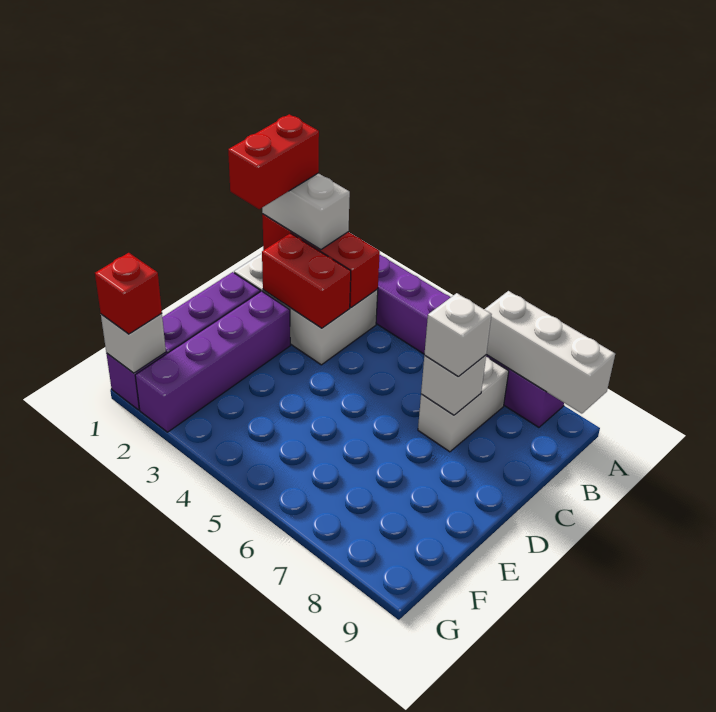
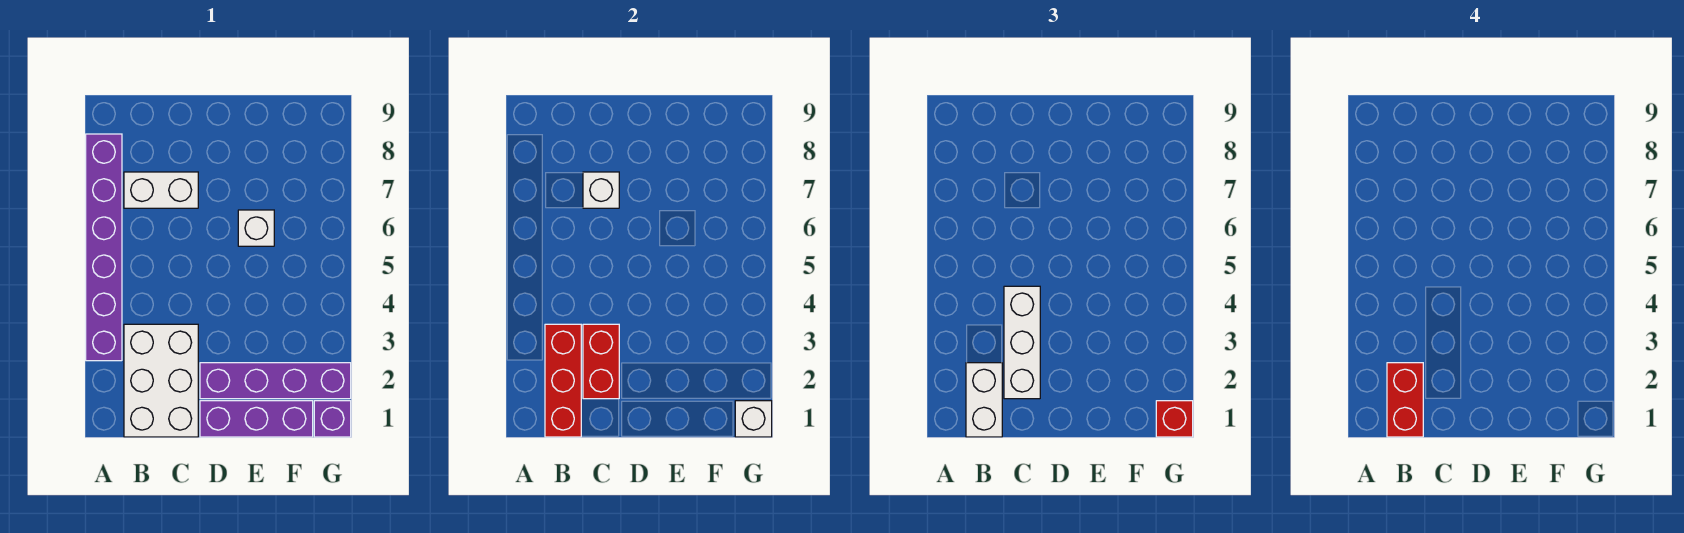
white 1x3 brick [484,291,615,414] -> white 1x3 brick moved to [1004,286,1040,399]
red 1x2 brick [228,114,319,209] -> red 1x2 brick turned to [1387,363,1423,437]
white 1x1 brick [424,293,492,376] -> white 1x1 brick moved to [238,210,274,246]

